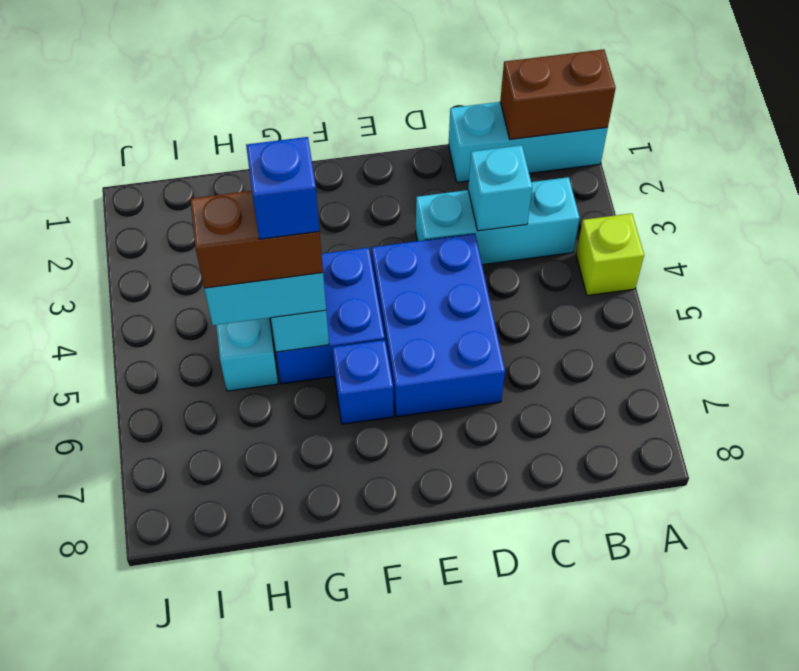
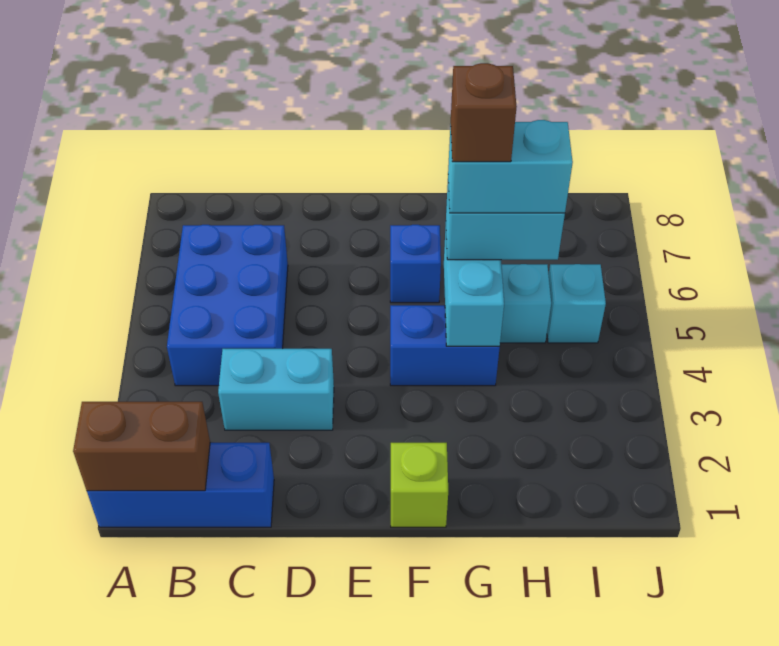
cyan 1x3 brick [449,102,608,182] -> blue 1x3 brick [87,443,274,527]
lime 1x1 brick [576,213,644,296] -> lime 1x1 brick moved to [391,443,448,527]
cyan 1x3 brick [416,177,580,265] -> cyan 1x2 brick [218,349,334,430]
cyan 1x1 brick [468,145,532,231] -> cyan 1x1 brick moved to [547,264,606,343]
blue 2x3 brick [372,234,505,417] -> blue 2x3 brick moved to [167,225,288,386]
blue 2x2 brick [276,248,385,384] -> blue 1x2 brick [390,305,500,386]
brown 1x2 brick [190,191,323,288] -> cyan 1x2 brick [448,120,573,213]
blue 1x1 brick [246,137,320,239] -> brown 1x1 brick [451,63,517,162]

